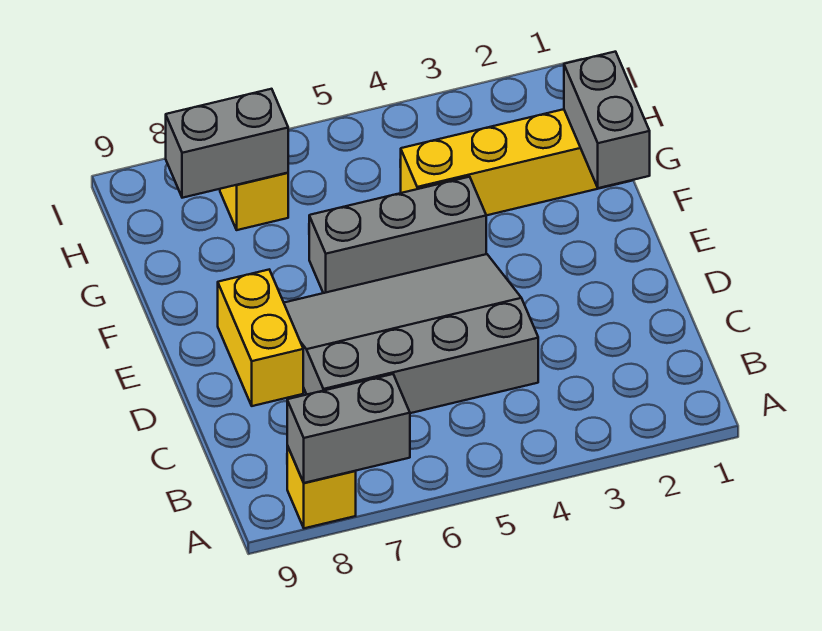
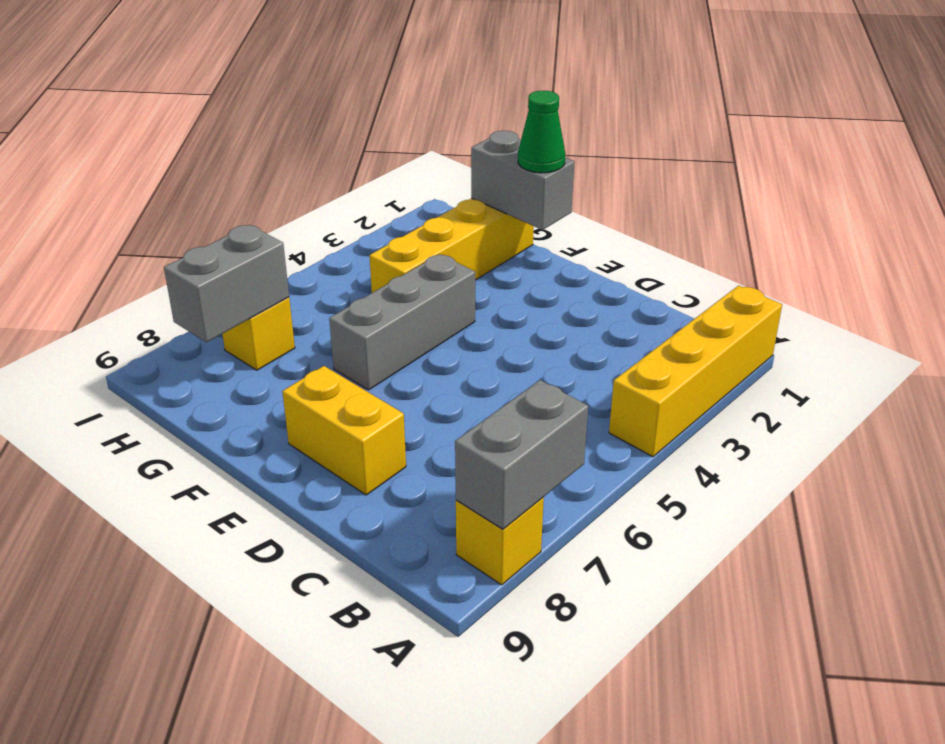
none -> yellow 1x4 brick [609,285,782,457]
grey 3x4 slope [284,254,538,413] -> none
none -> green 1x1 cone [518,91,565,173]

